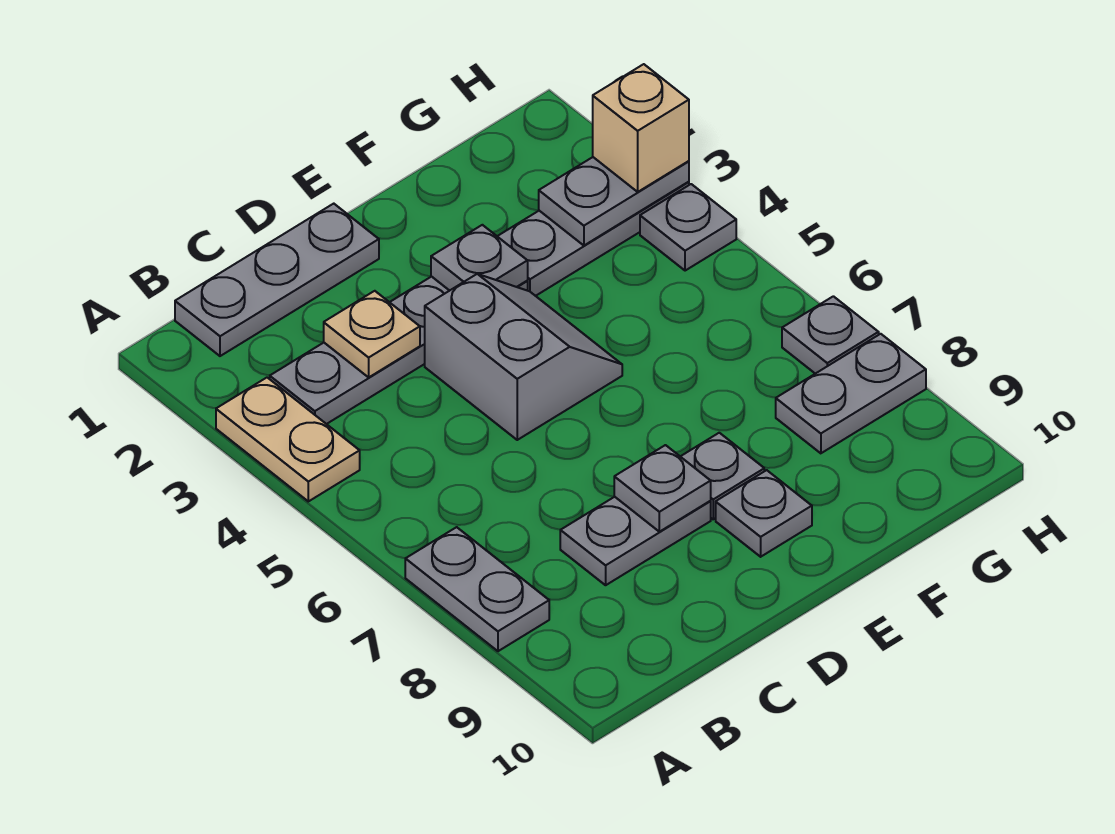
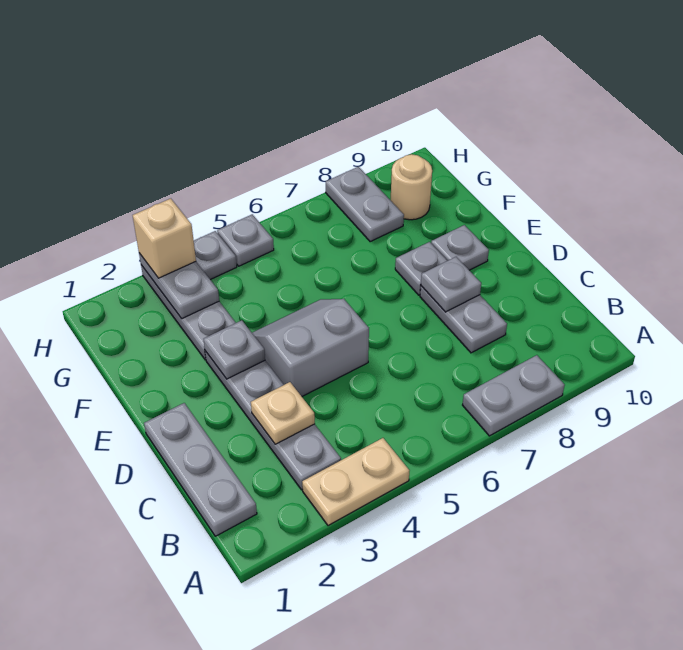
none -> tan 1x1 round brick [391,154,432,220]
grey 1x1 plate [782,296,879,374] -> grey 1x1 plate moved to [217,214,274,266]

